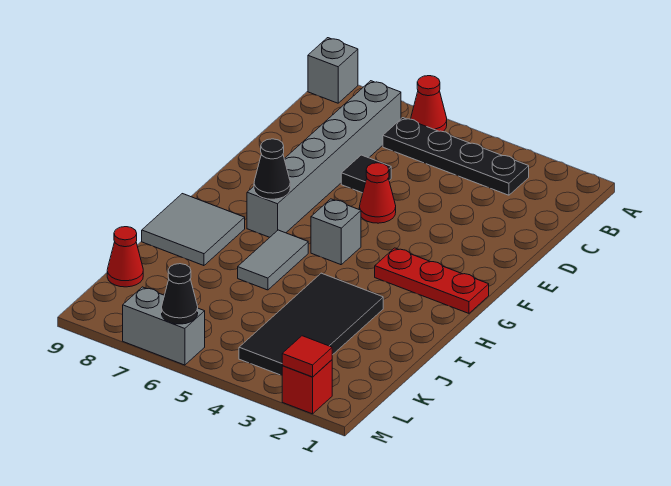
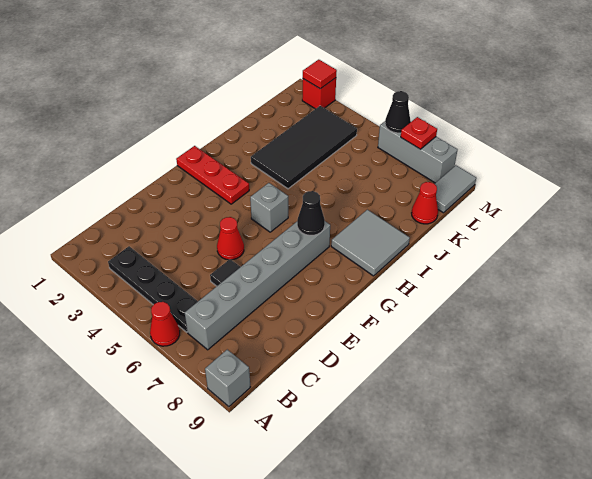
grey 1x2 tile [238,230,308,290] -> grey 1x2 tile moved to [435,165,476,213]
grey 1x2 brick [123,287,205,365] -> grey 1x3 brick [378,122,457,183]
none -> red 1x1 plate [401,117,437,149]

